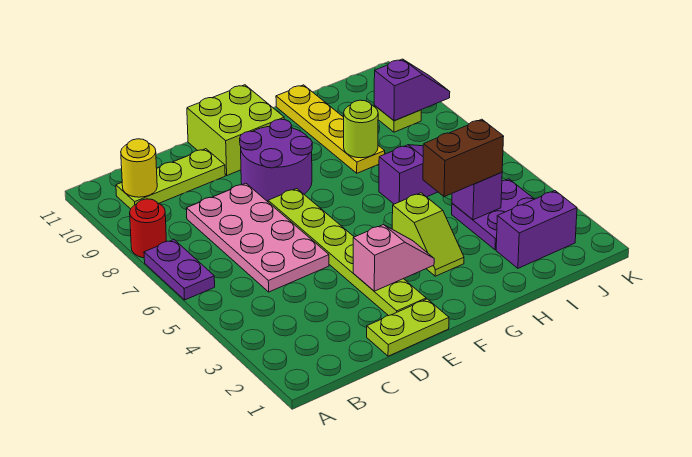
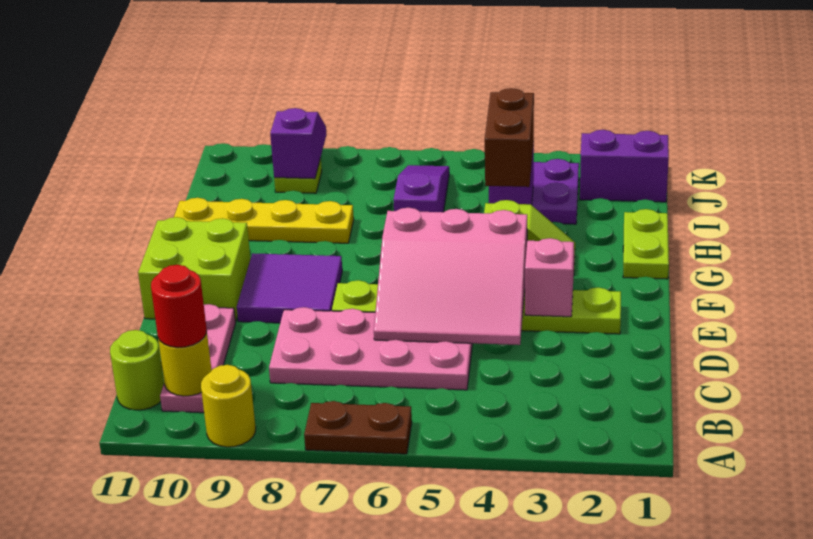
purple 1x2 plate [144,240,215,300] -> brown 1x2 plate [304,401,412,454]
red 1x1 round brick [130,199,167,258] -> red 1x1 round brick moved to [151,265,207,347]
none -> yellow 1x1 round brick [201,365,256,447]
lime 1x3 plate [116,149,225,209] -> pink 1x3 plate [160,304,236,413]
lime 1x2 plate [367,299,449,356] -> lime 1x2 plate moved to [623,209,669,279]
none -> pink 3x3 slope [374,208,527,345]
purple 2x2 round brick [240,119,312,202] -> purple 2x2 tile [237,253,342,323]
lime 1x1 round brick [344,100,378,158] -> lime 1x1 round brick moved to [110,330,164,410]
purple 1x2 brick [496,191,577,268] -> purple 1x2 brick turned to [580,130,669,202]

